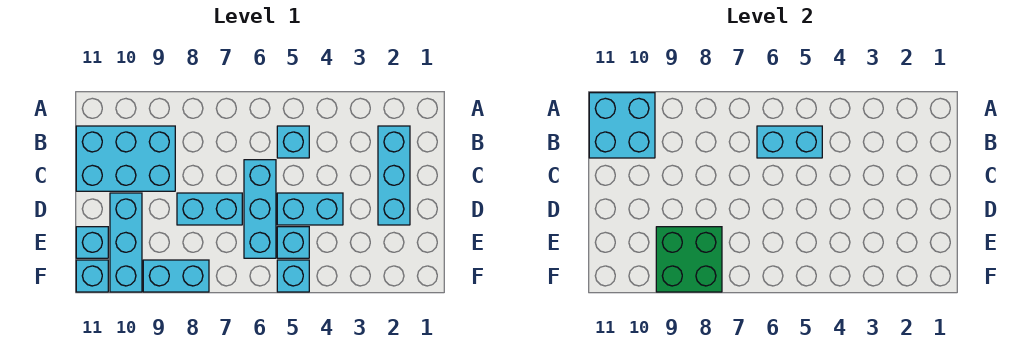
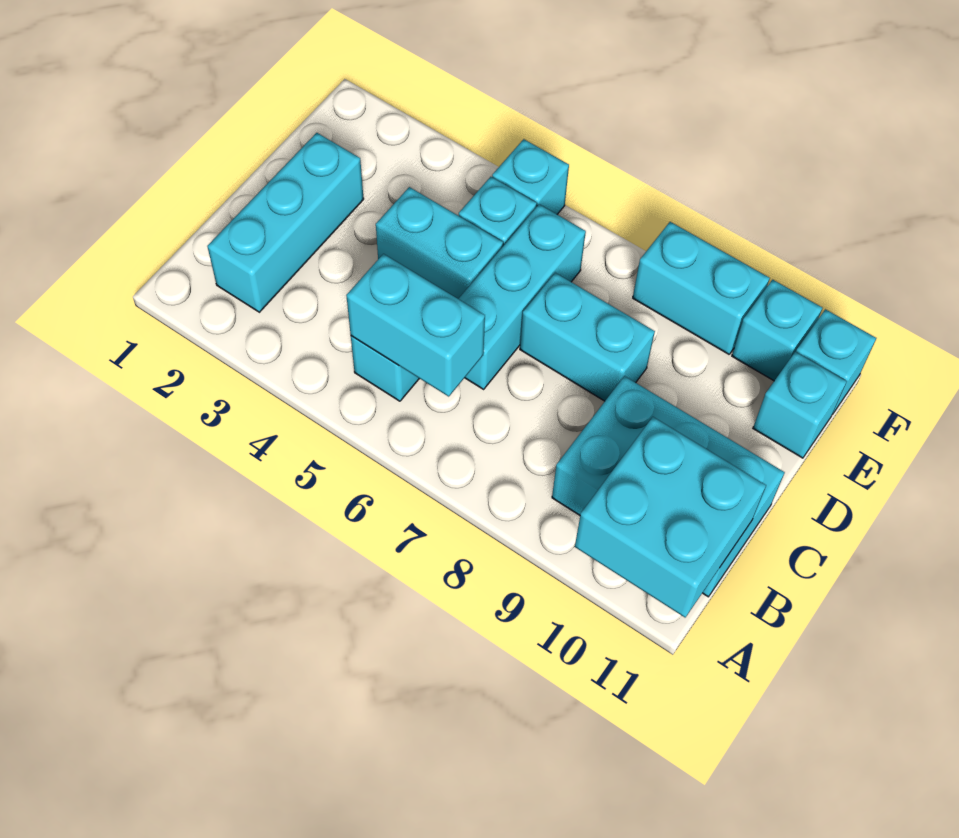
cyan 1x3 brick [110,193,142,292] -> cyan 1x1 brick [732,280,822,381]
green 2x2 brick [656,227,722,292] -> none

